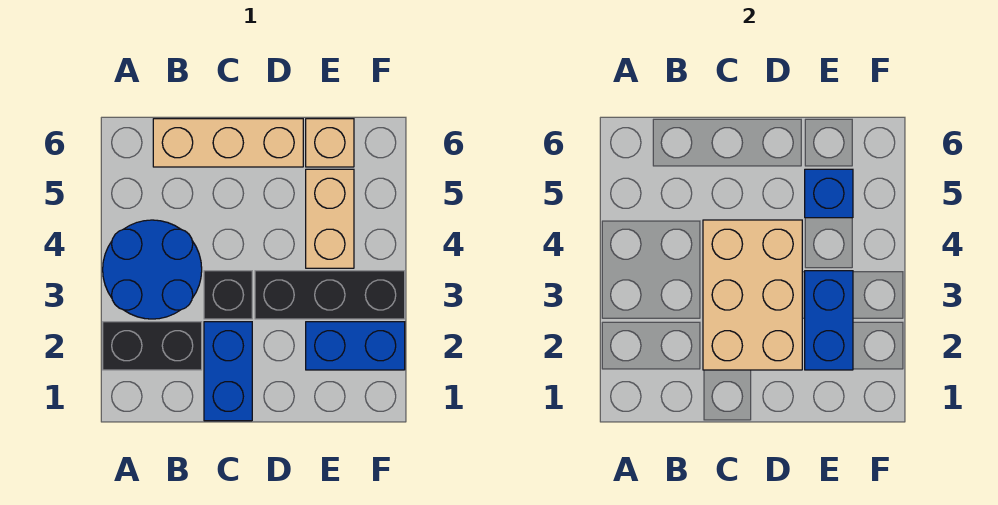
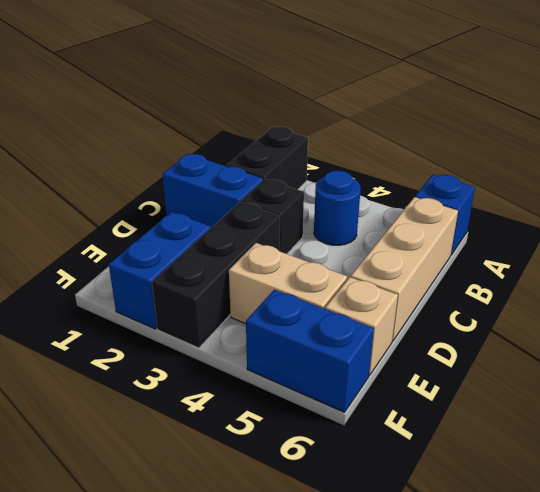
blue 2x2 round brick [103,220,202,319] -> blue 1x1 round brick [314,171,361,245]
tan 2x3 brick [703,220,802,370] -> none
blue 1x2 brick [805,271,853,370] -> blue 1x2 brick moved to [246,290,374,412]
blue 1x1 brick [805,169,853,218] -> blue 1x1 brick moved to [415,175,475,255]

